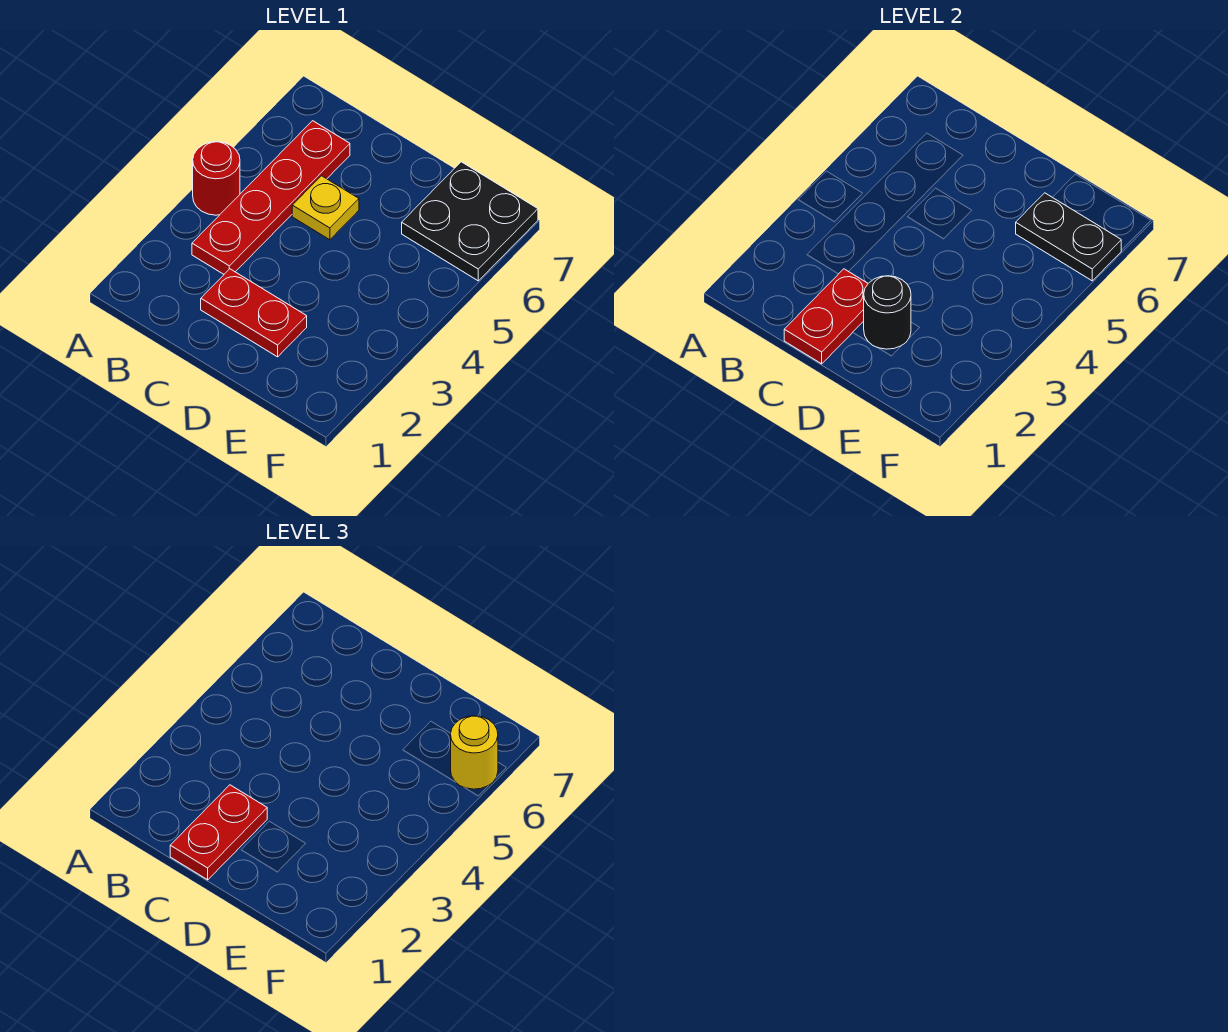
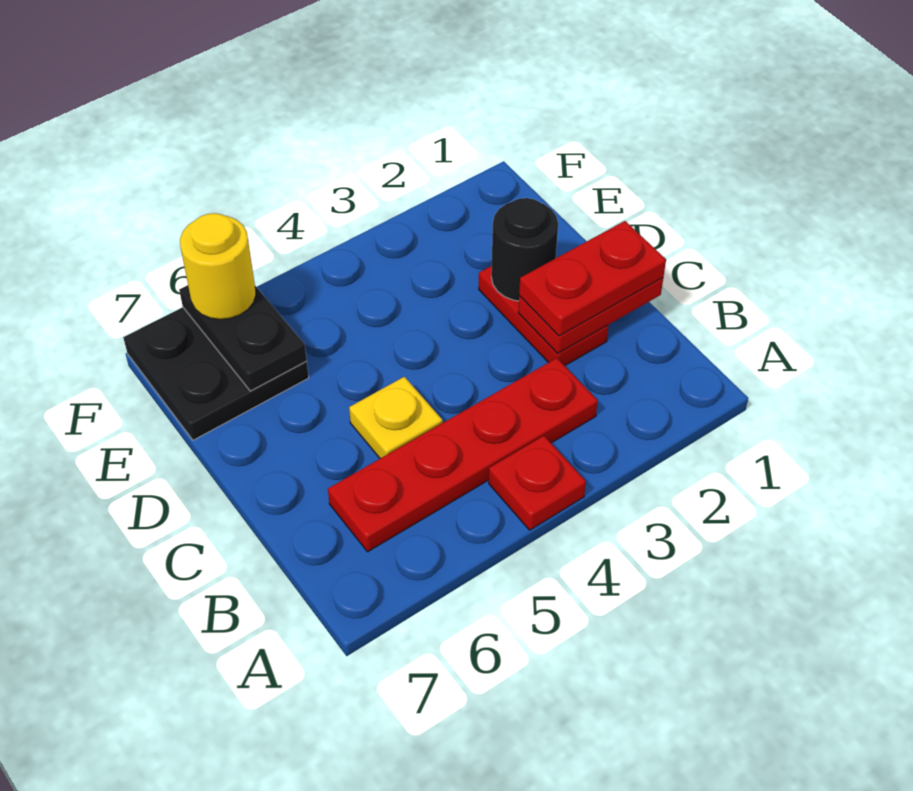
red 1x1 round brick [193,142,240,215] -> red 1x1 plate [489,436,586,530]

